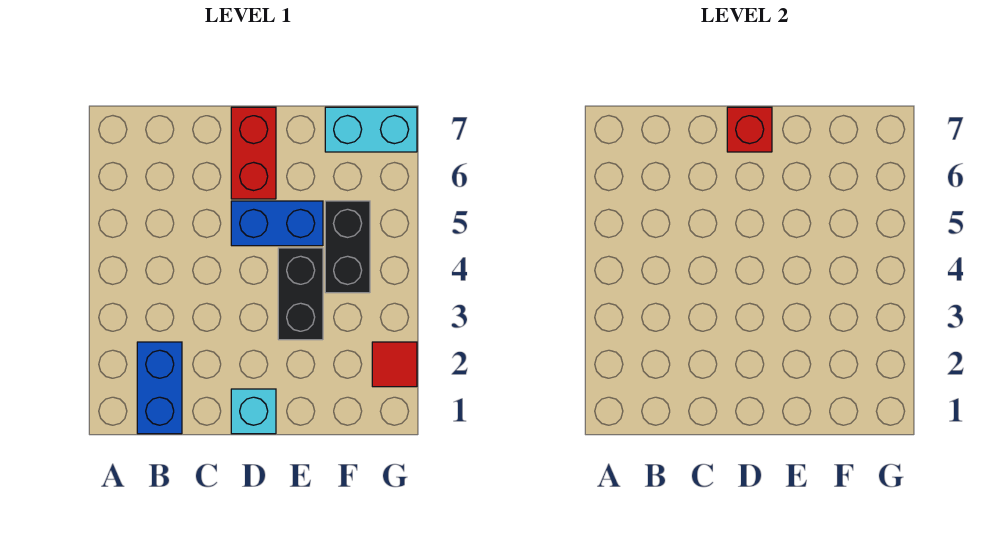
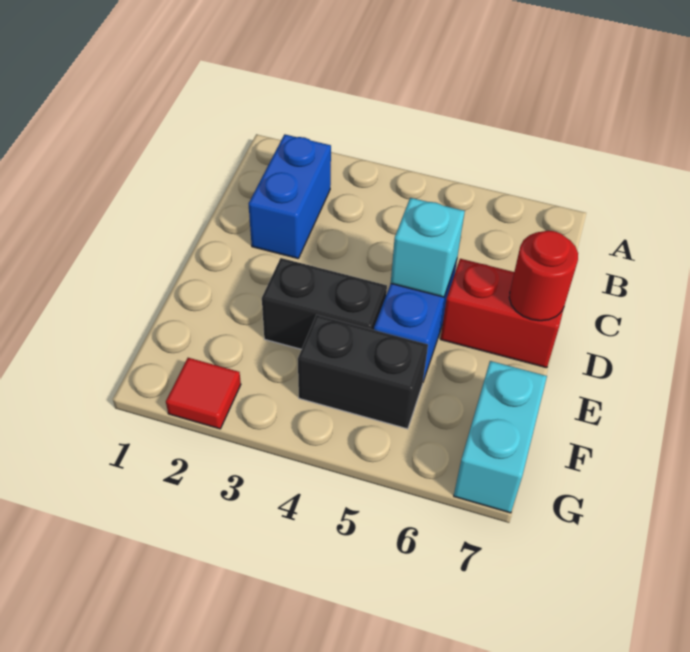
blue 1x2 brick [137,342,182,434] -> blue 1x2 brick turned to [249,134,331,258]
cyan 1x1 brick [231,389,276,434] -> cyan 1x1 brick moved to [391,198,465,297]
red 1x1 brick [727,107,772,152] -> red 1x1 round brick [509,231,578,321]

